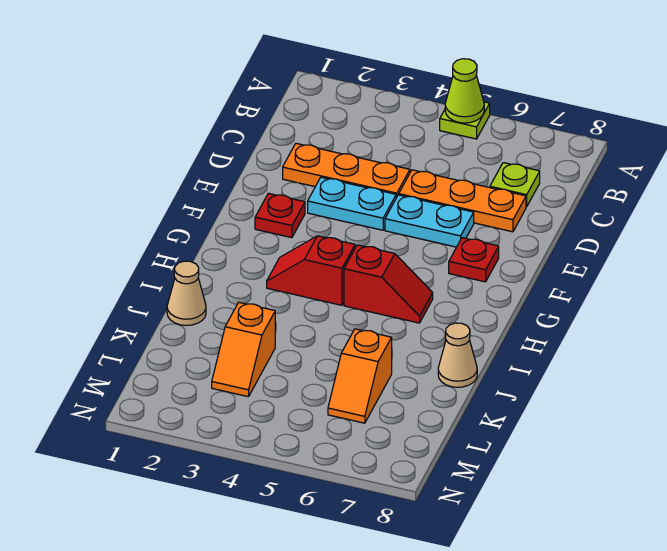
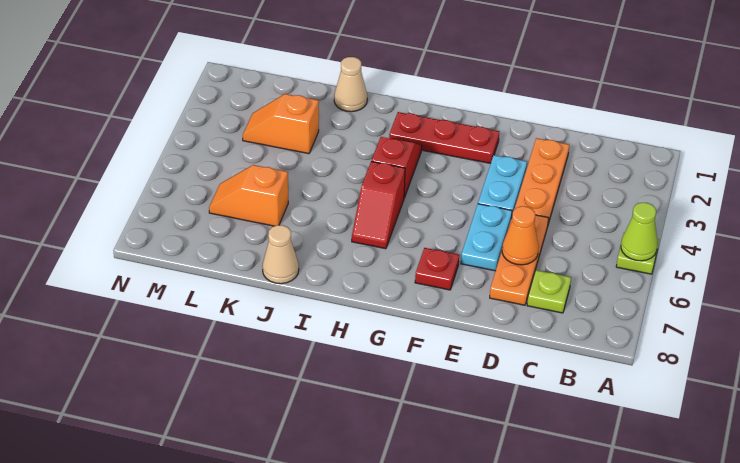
none -> orange 1x1 cone [502,206,539,265]
red 1x1 plate [255,193,305,238] -> red 1x3 plate [389,112,499,163]

